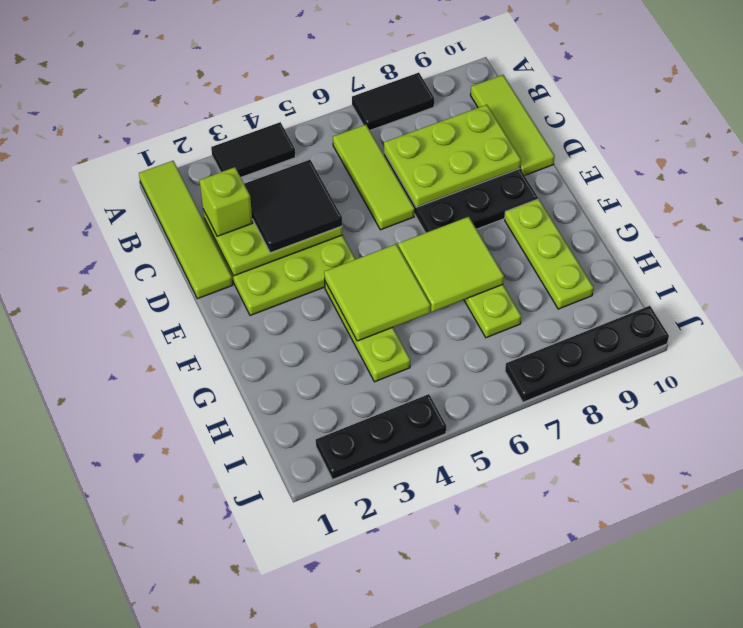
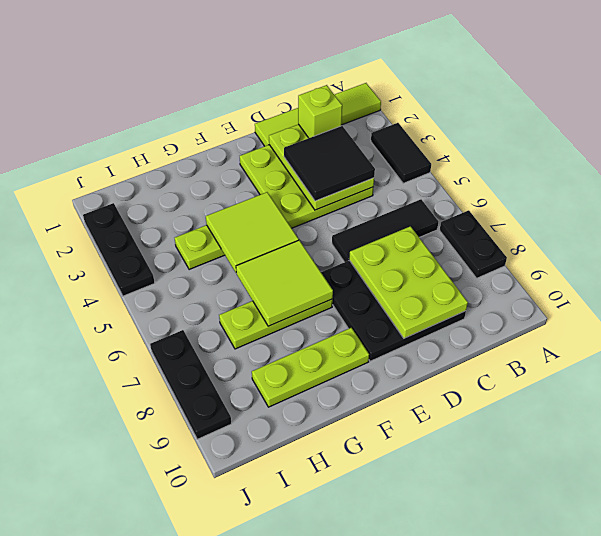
black 1x2 tile [352,73,434,130] -> black 1x2 plate [440,210,507,278]
lime 1x3 tile [333,125,414,230] -> black 1x3 tile [332,199,438,262]
lime 1x3 tile [470,75,555,175] -> none
black 1x4 plate [505,306,669,402] -> black 1x3 plate [150,330,231,439]

